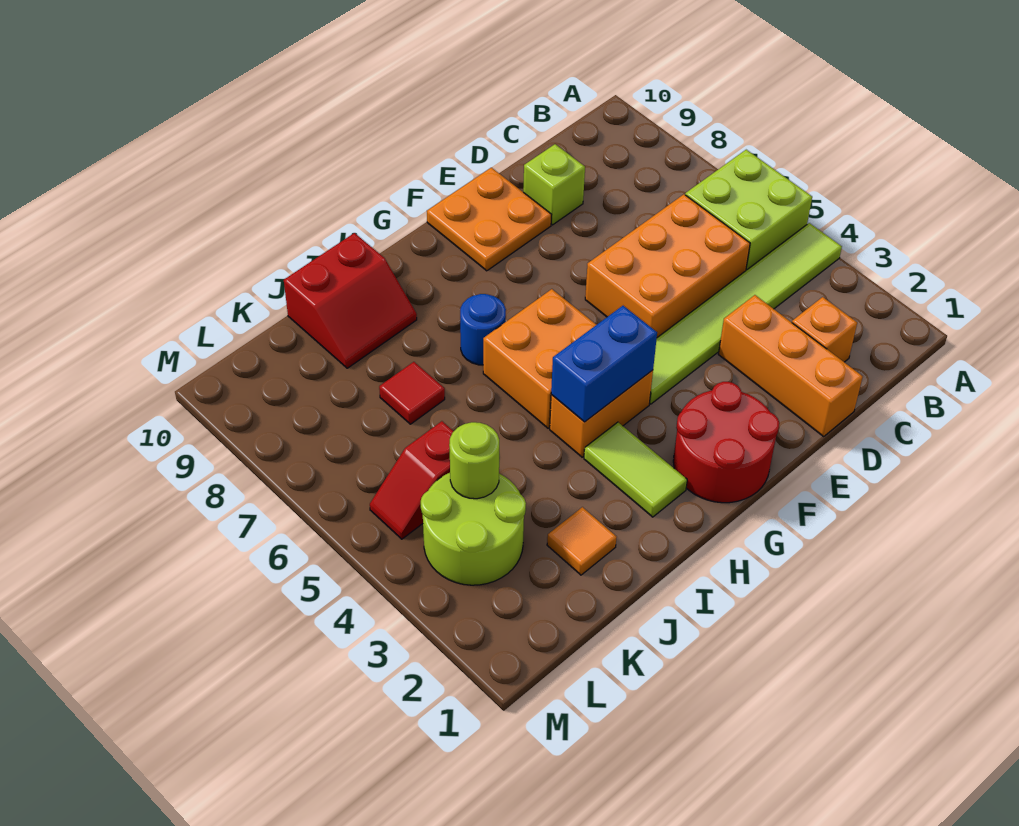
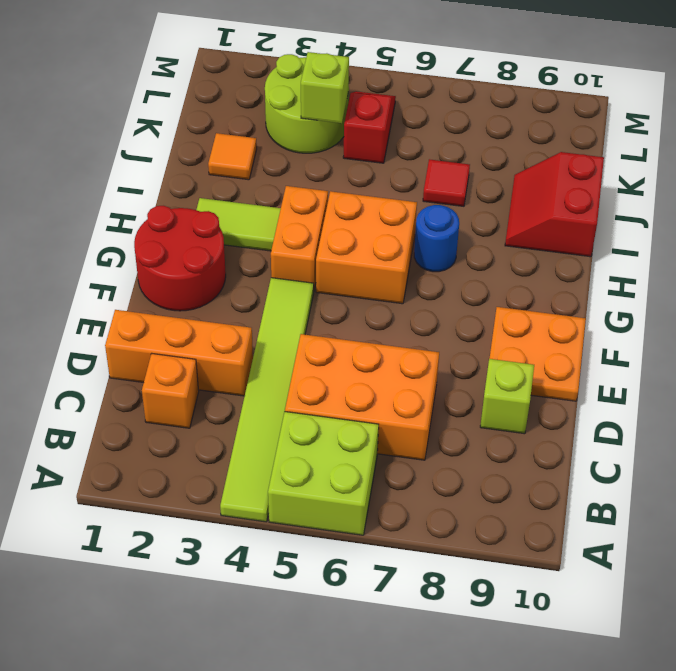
orange 2x3 brick [585,194,750,337] -> orange 2x3 brick turned to [285,334,439,460]
blue 1x2 brick [551,306,657,422] -> none
lime 1x1 round brick [449,422,499,499] -> lime 1x1 brick [301,52,349,123]

